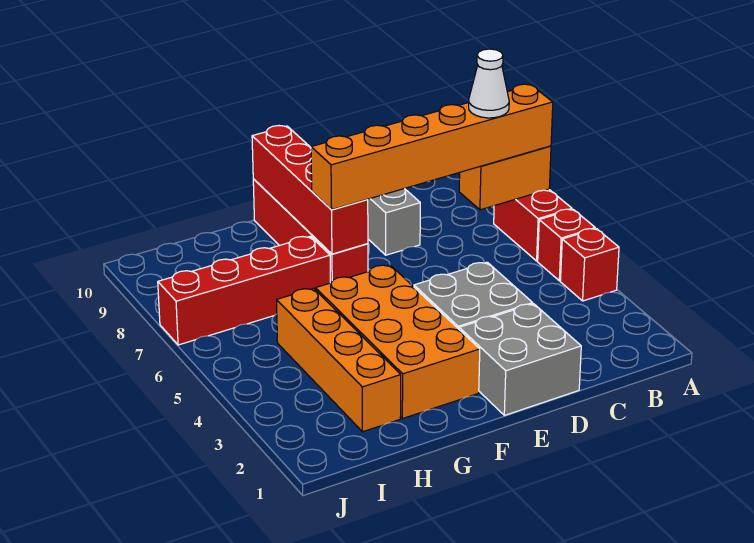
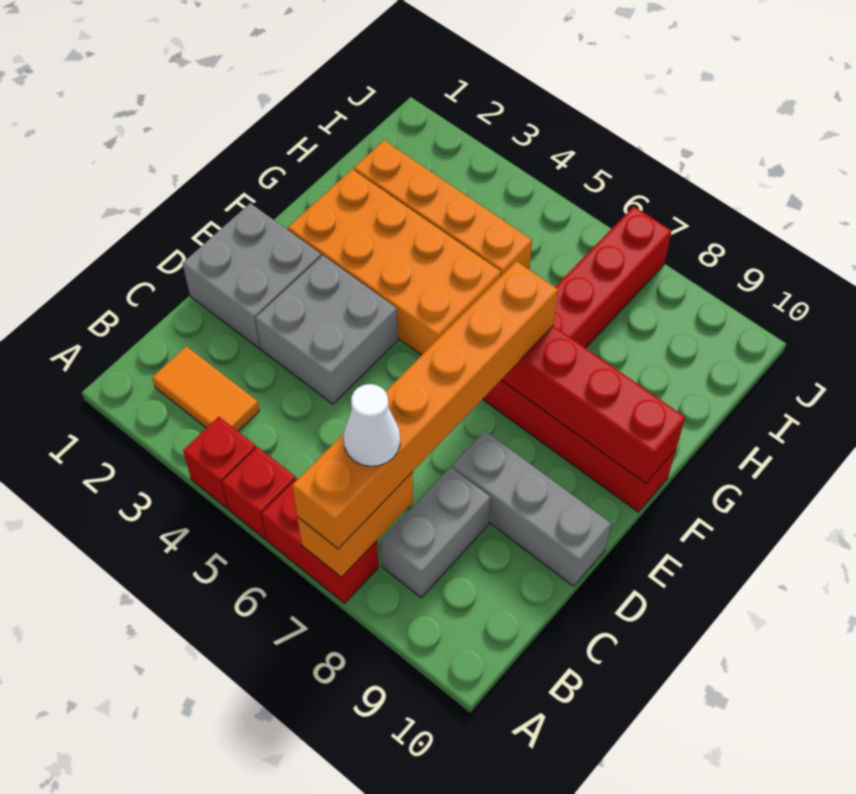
none -> orange 1x2 tile [152,346,259,431]
none -> grey 1x2 brick [381,467,490,598]

